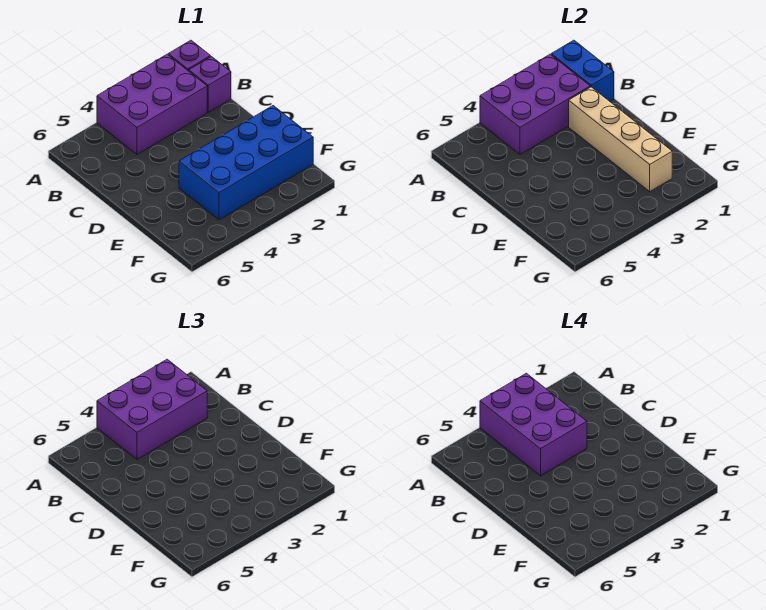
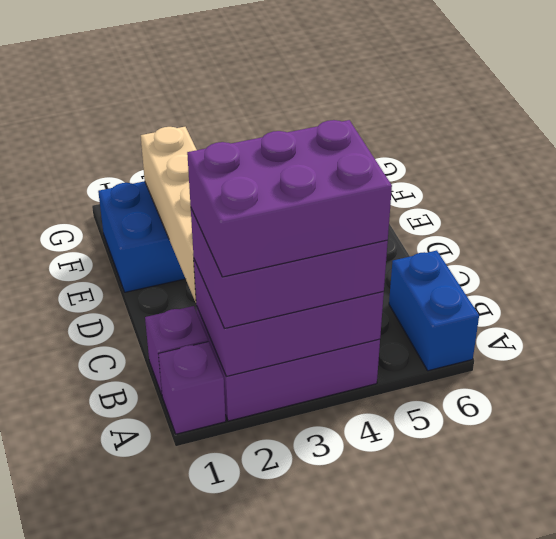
blue 1x2 brick [551,40,614,101] -> blue 1x2 brick moved to [389,250,479,371]
purple 2x3 brick [480,373,587,476] -> purple 2x3 brick turned to [187,120,392,277]

